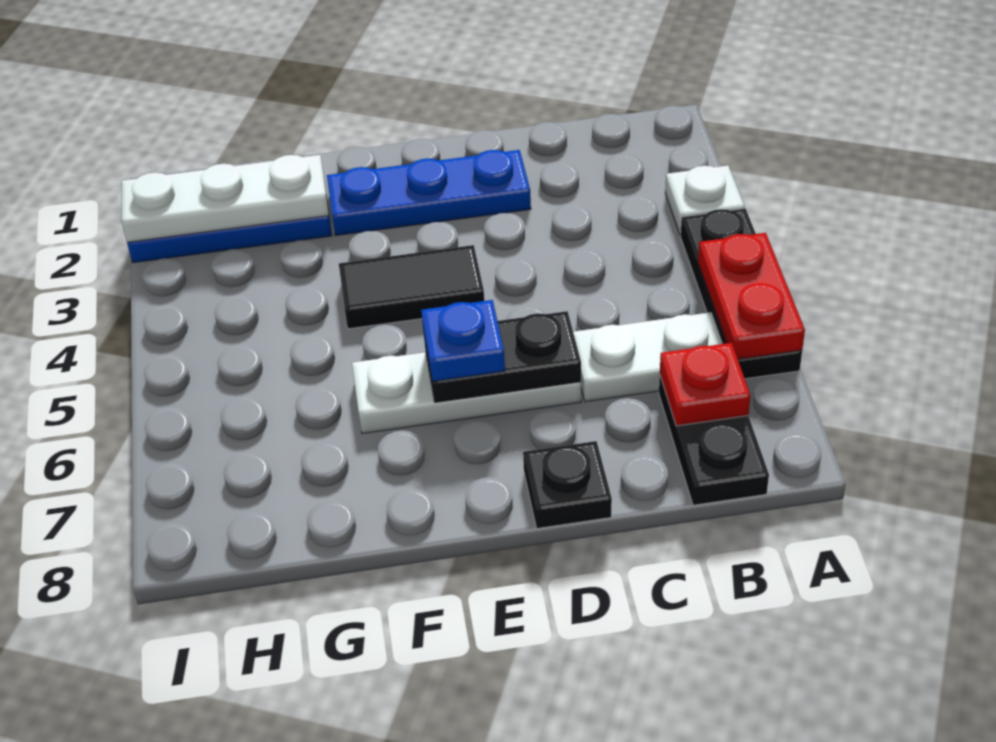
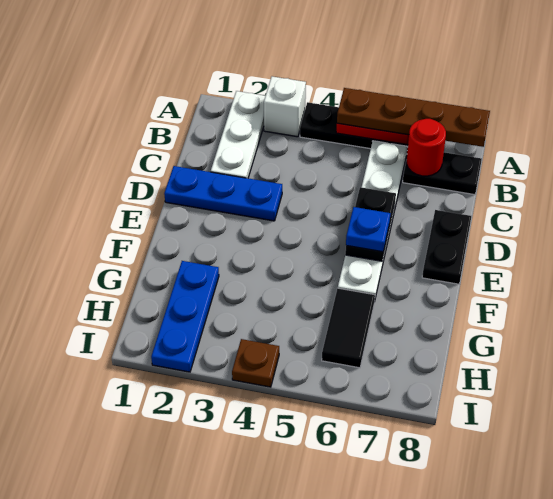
white 1x1 plate [665,166,745,235] -> white 1x1 brick [264,76,306,137]
none -> brown 1x4 plate [337,88,490,147]
red 1x1 plate [660,343,751,426] -> red 1x1 round brick [406,119,446,176]
blue 1x3 plate [327,150,531,236] -> blue 1x3 plate turned to [164,166,282,221]
black 1x1 plate [523,441,612,529] -> black 1x2 plate [422,210,471,284]
black 1x2 tile [339,245,484,329] -> black 1x2 tile moved to [322,288,375,368]
white 1x3 plate [122,155,329,242] -> white 1x3 plate moved to [211,91,265,178]
none -> brown 1x1 plate [232,339,279,387]

